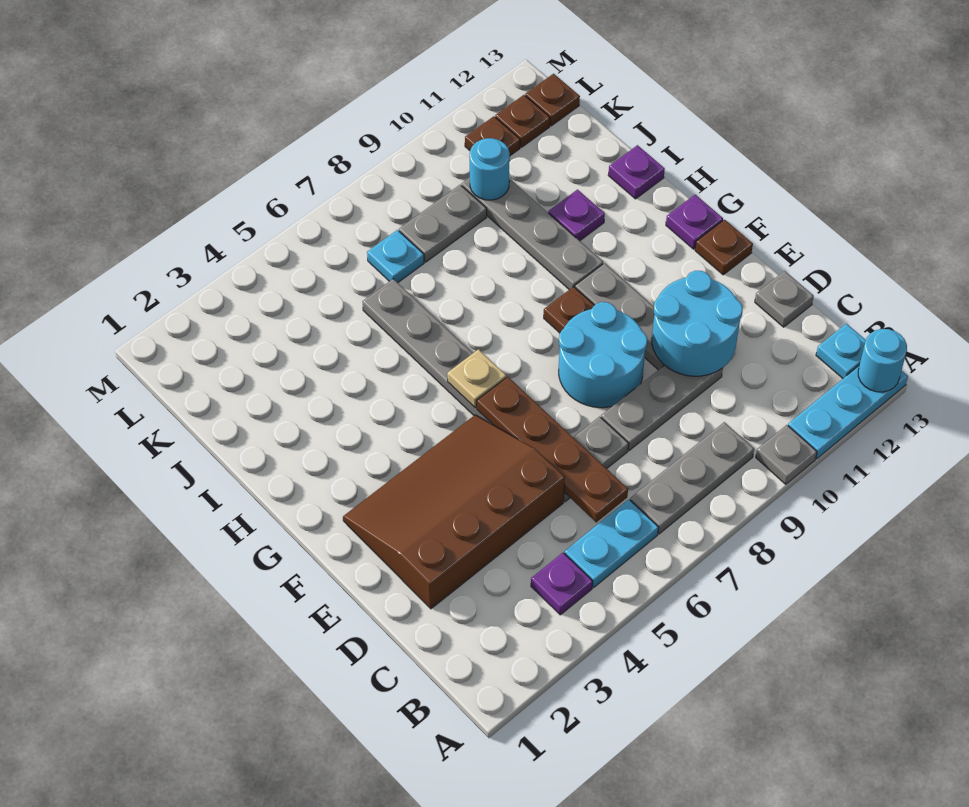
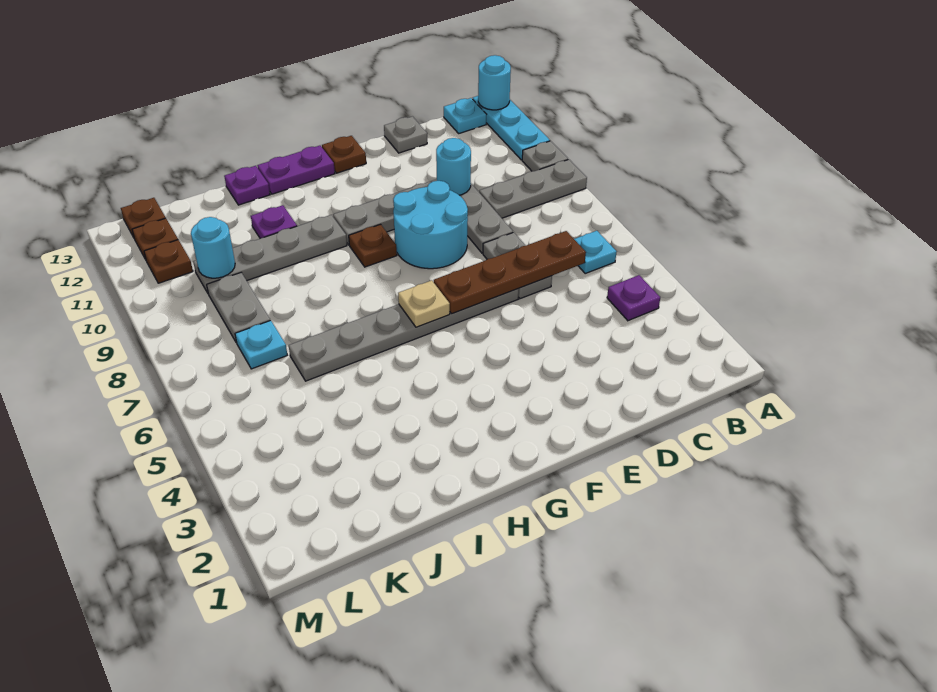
cyan 1x2 plate [564,499,659,587] -> cyan 1x1 plate [574,231,617,273]
grey 1x3 plate [630,422,754,534] -> grey 1x3 plate turned to [479,160,587,218]
brown 3x4 slope [343,415,565,609] -> none
cyan 2x2 round brick [652,271,742,376] -> cyan 1x1 round brick [436,138,471,195]
purple 1x1 plate [666,195,723,249] -> purple 1x2 plate [258,146,335,194]

